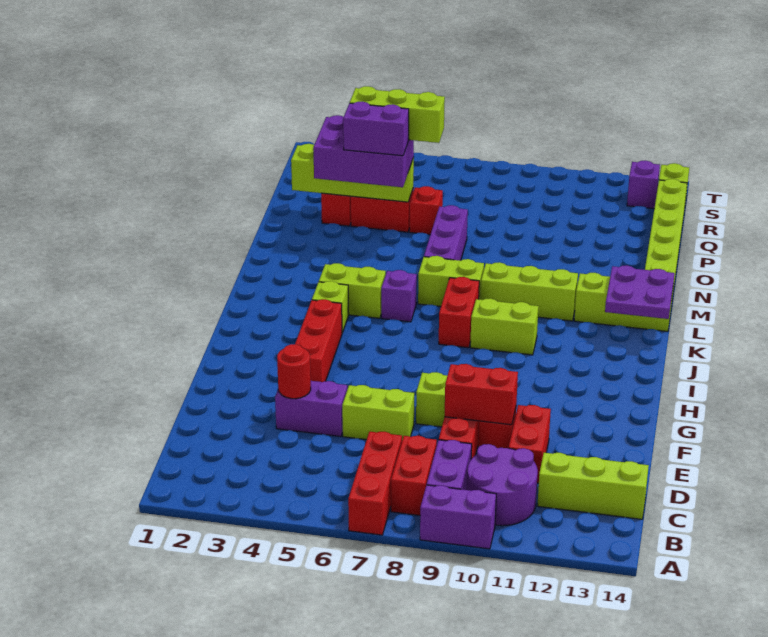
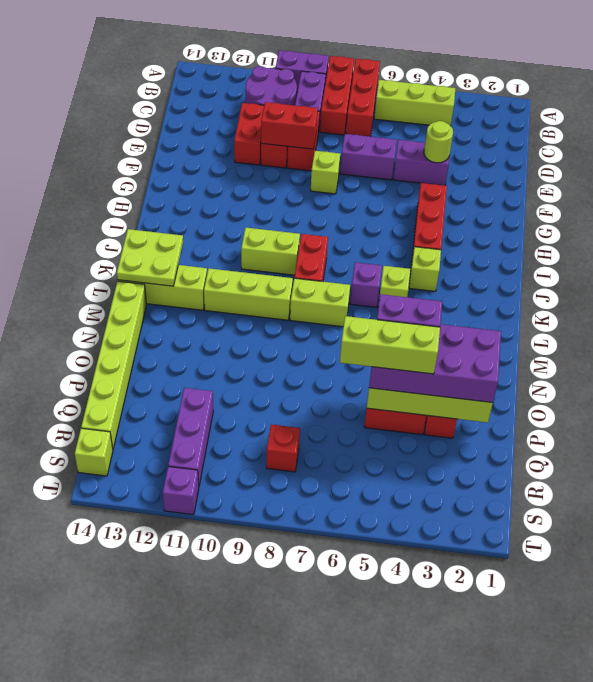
red 1x2 brick [391,436,437,515] -> red 1x3 brick [320,56,354,135]
lime 1x3 brick [537,453,649,519] -> lime 1x3 brick moved to [374,80,455,126]
red 1x1 round brick [277,344,311,399] -> lime 1x1 round brick [424,121,453,163]
lime 1x2 brick [342,385,414,440] -> purple 1x2 brick [340,134,397,180]
lime 1x2 brick [319,263,386,318] -> lime 1x1 brick [379,266,410,299]
purple 2x2 plate [605,265,674,319] -> lime 2x2 plate [117,229,183,286]
purple 1x3 brick [424,205,468,261] -> purple 1x3 brick moved to [168,388,213,485]
purple 2x3 brick [313,115,414,187] -> purple 2x4 brick [369,324,501,403]
red 1x1 brick [409,186,443,235] -> red 1x1 brick moved to [266,425,300,472]
purple 1x1 brick [627,160,660,209] -> purple 1x1 brick moved to [163,466,199,515]

